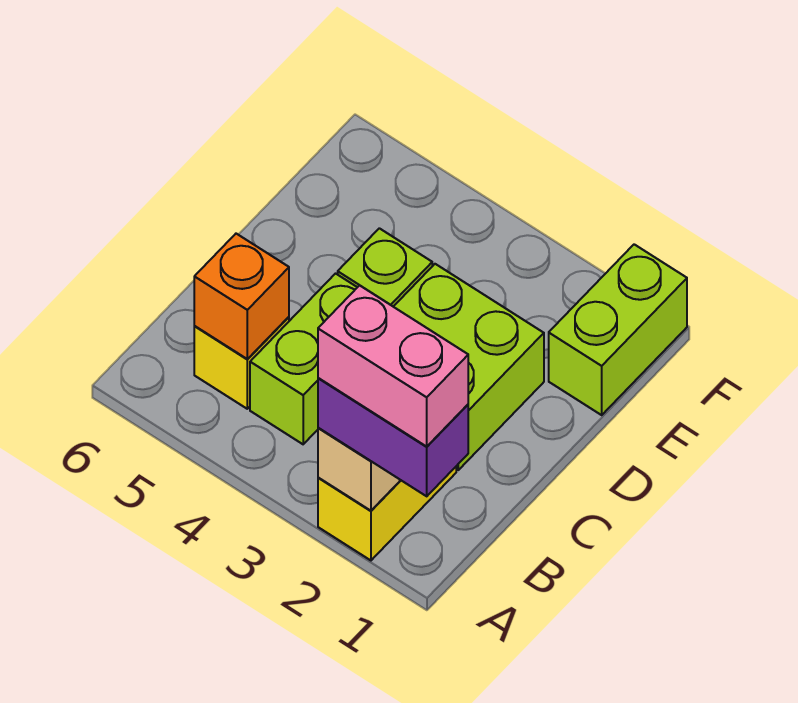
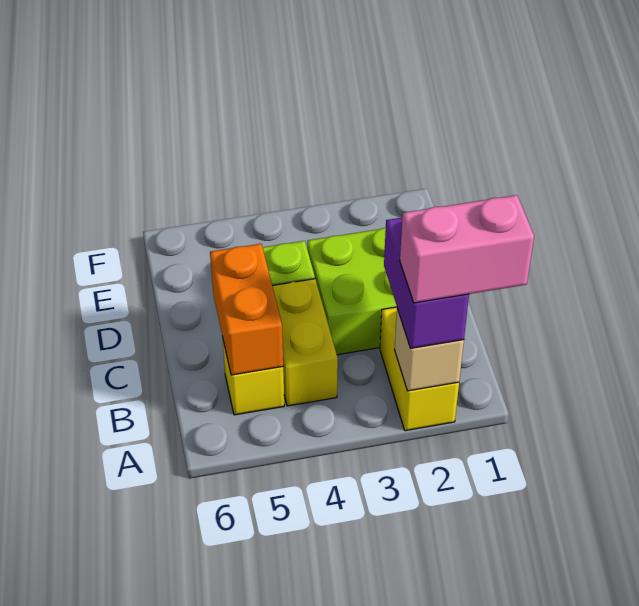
purple 1x2 brick [318,378,468,496] -> purple 1x2 brick turned to [384,218,469,348]
lime 1x2 brick [250,274,357,444] -> yellow 1x2 brick [273,279,338,406]
orange 1x1 brick [194,234,289,359] -> orange 1x2 brick [210,244,283,375]
lime 1x2 brick [549,244,687,415] -> none

